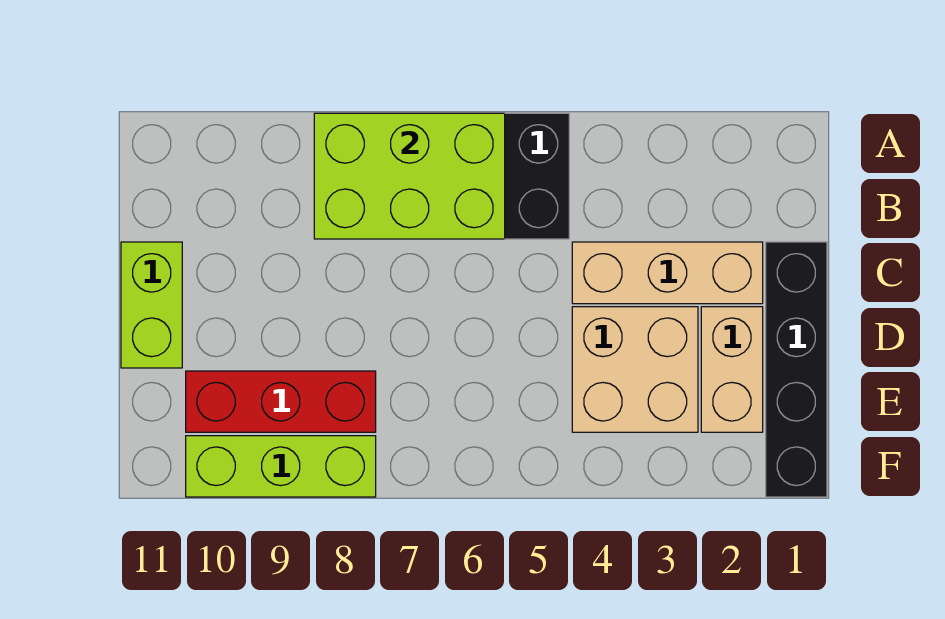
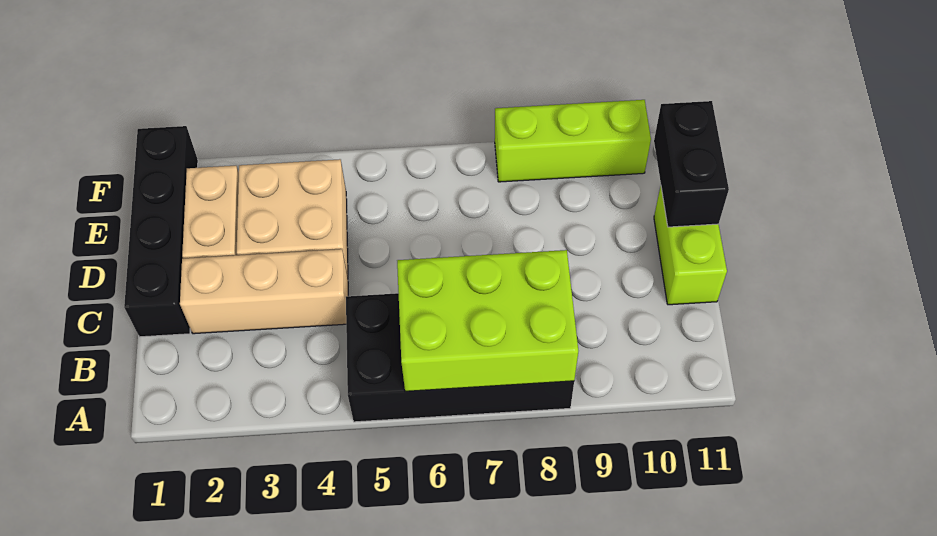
none -> black 1x2 brick [654,101,729,227]
red 1x3 brick [186,371,376,432] -> none

